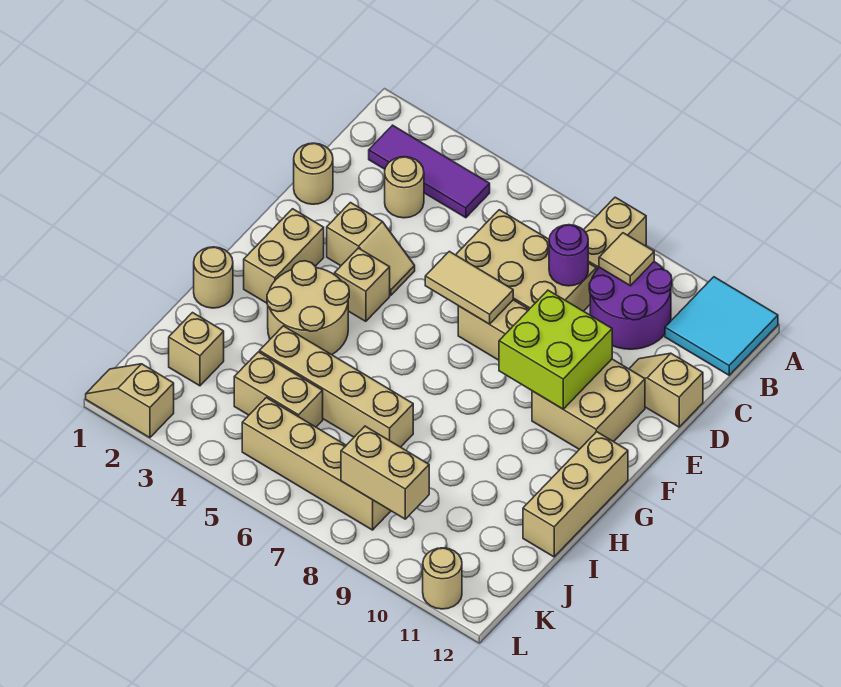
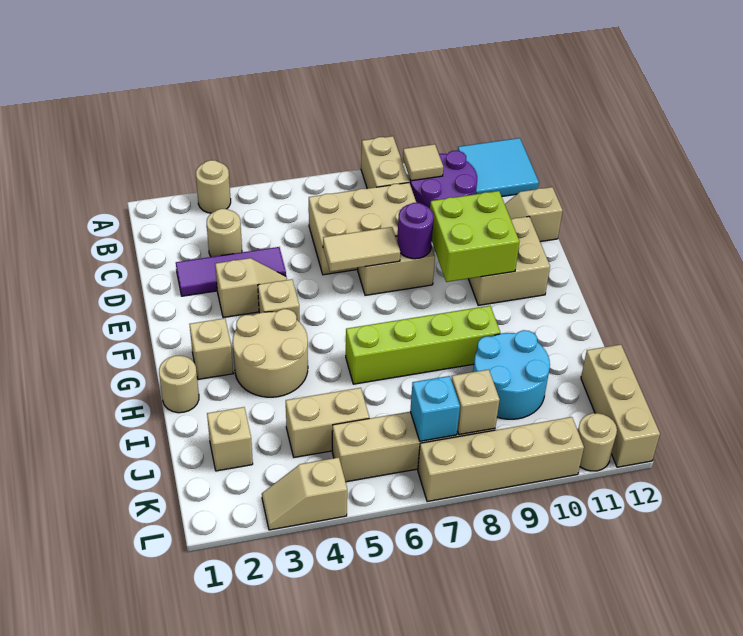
purple 1x3 tile [369,125,490,218] -> purple 1x3 tile moved to [176,247,286,296]
purple 1x1 round brick [549,225,588,286] -> purple 1x1 round brick moved to [397,203,434,259]
tan 1x1 round brick [294,143,333,204] -> tan 1x1 round brick moved to [196,160,231,213]
tan 1x2 brick [244,209,324,303] -> tan 1x1 brick [189,318,233,379]
tan 1x3 brick [523,432,628,557] -> tan 1x3 brick moved to [581,345,660,467]
none -> lime 1x4 brick [346,306,500,384]
tan 1x4 brick [259,326,413,447] -> tan 1x4 brick moved to [418,417,584,502]
none -> cyan 2x2 round brick [473,330,550,419]
none -> cyan 1x1 brick [410,376,460,441]
tan 1x2 brick [341,426,429,519] -> tan 1x1 brick [451,370,500,435]
tan 1x2 slope [86,364,174,438] -> tan 1x2 slope moved to [262,457,347,530]

